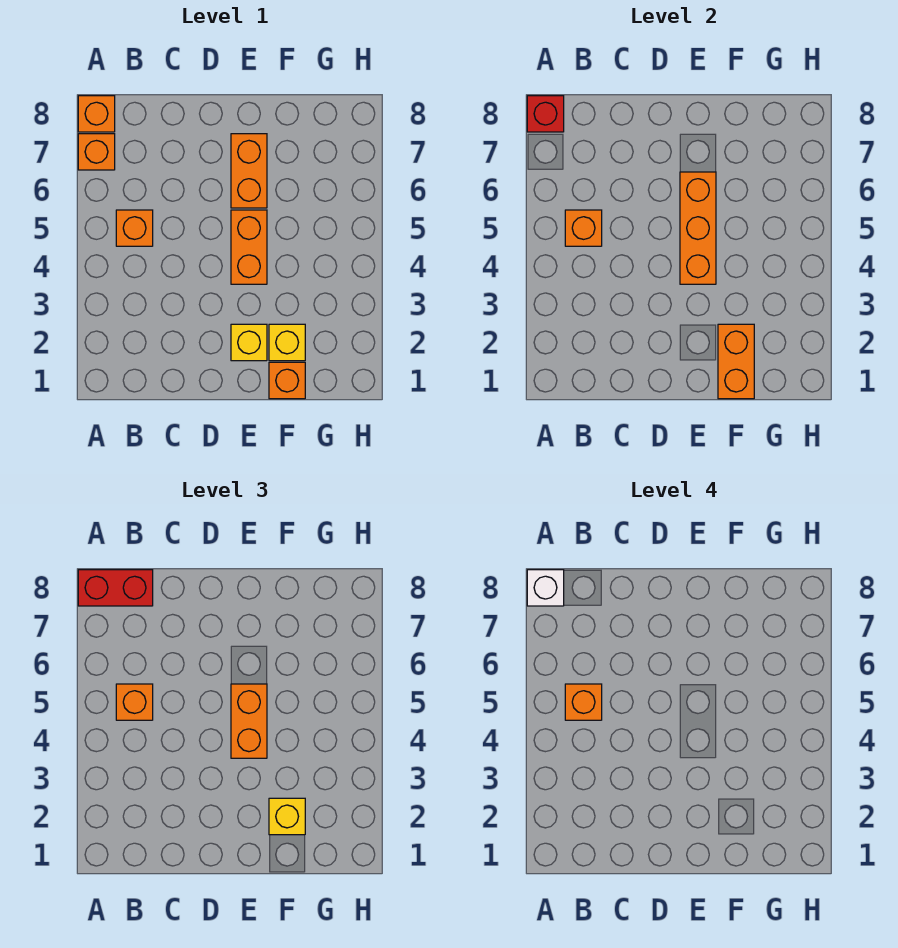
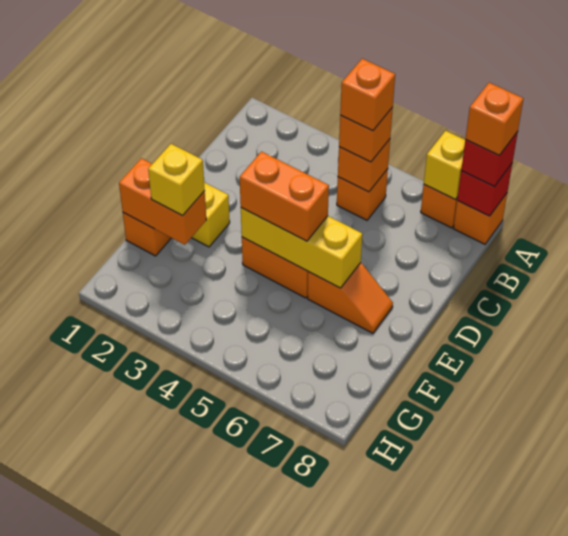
red 1x2 brick [78,570,153,606] -> red 1x1 brick [461,132,518,186]
white 1x1 brick [527,570,564,606] -> orange 1x1 brick [465,83,523,155]
orange 1x3 brick [680,172,716,284] -> yellow 1x3 brick [241,208,362,288]
orange 1x2 brick [231,134,267,208] -> orange 1x2 slope [308,263,393,333]
yellow 1x1 brick [269,324,305,361] -> yellow 1x1 brick moved to [424,131,465,200]

